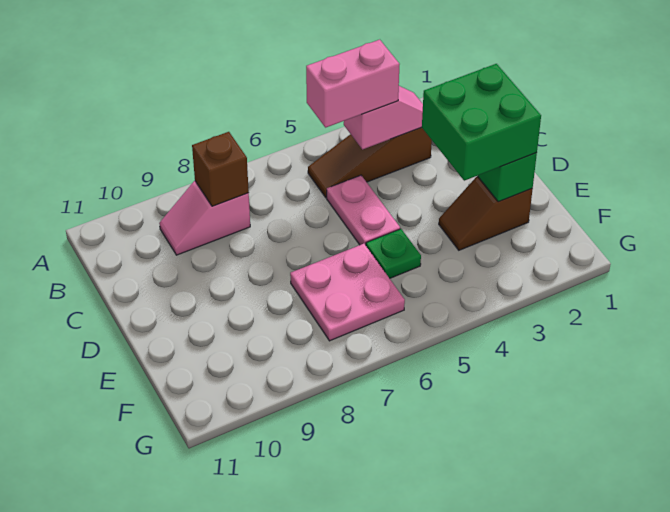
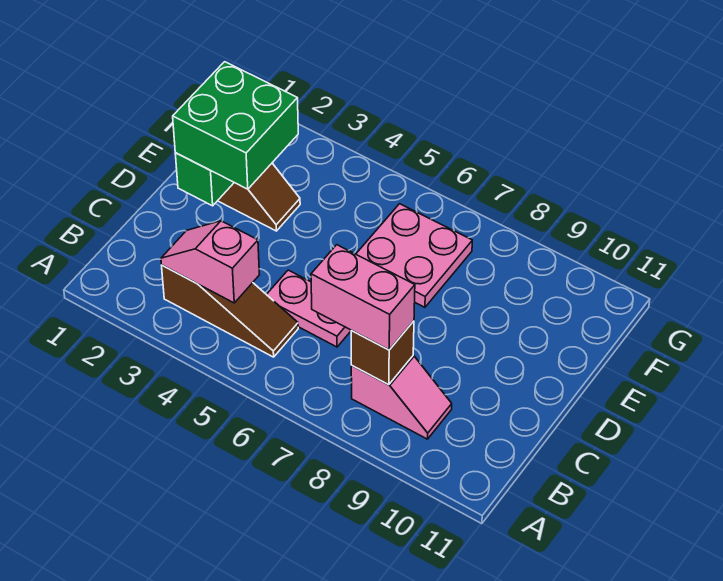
pink 1x2 brick [306,40,400,128] -> pink 1x2 brick moved to [311,245,415,350]
pink 1x2 plate [327,175,400,245] -> pink 1x2 plate turned to [266,270,351,347]
green 1x1 plate [366,229,421,278] -> none

